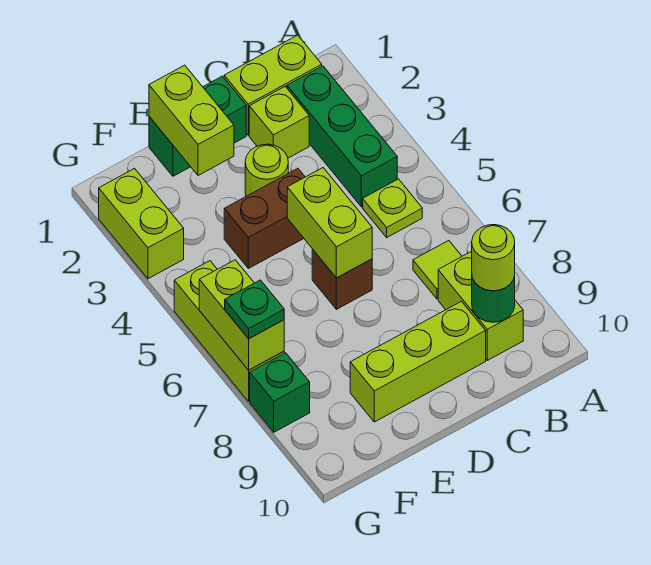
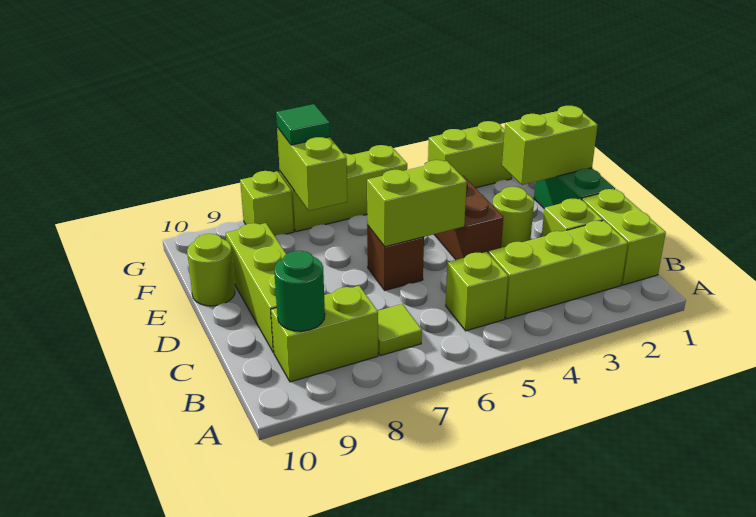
green 1x3 brick [287,66,397,207] -> lime 1x3 brick [488,221,628,319]
lime 1x1 plate [363,179,422,237] -> lime 1x1 brick [446,252,508,331]
lime 1x1 round brick [472,225,515,291] -> lime 1x1 round brick moved to [187,234,235,306]
lime 1x2 brick [199,260,284,370] -> lime 1x2 brick turned to [277,127,347,211]
green 1x1 plate [225,280,284,339] -> green 1x1 tile [276,104,330,145]
green 1x1 brick [250,353,310,432] -> lime 1x1 brick [240,171,294,236]

